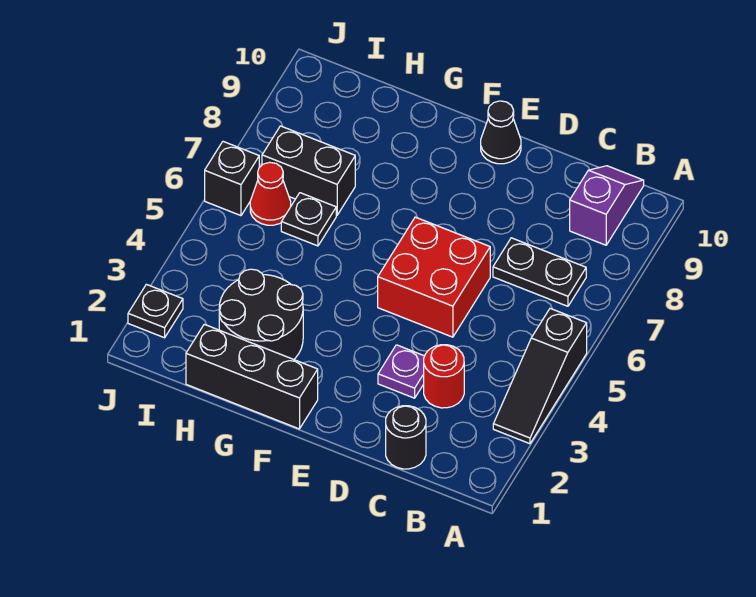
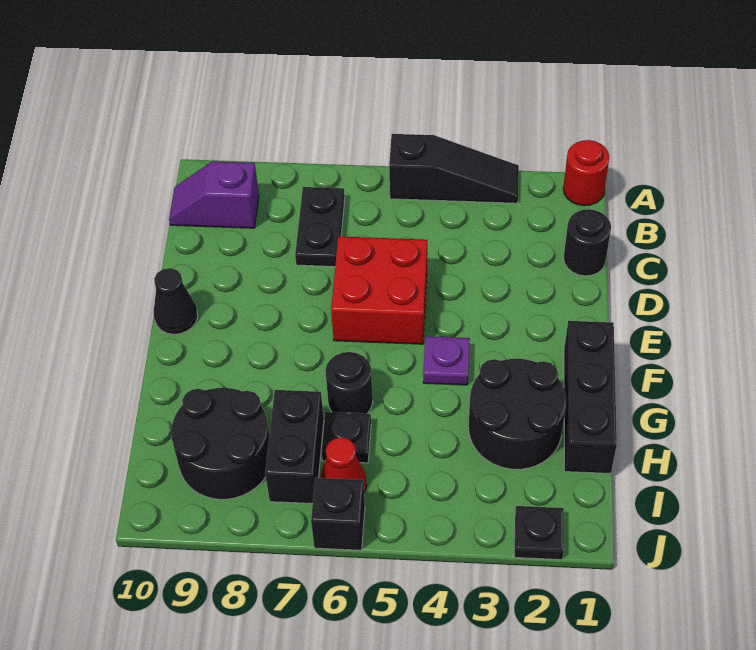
red 1x1 round brick [424,345,464,408] -> red 1x1 round brick moved to [563,140,609,206]
purple 1x1 plate [378,345,424,398] -> purple 1x1 plate moved to [423,336,470,385]
none -> black 1x1 round brick [325,352,373,414]
none -> black 2x2 round brick [171,388,269,499]

